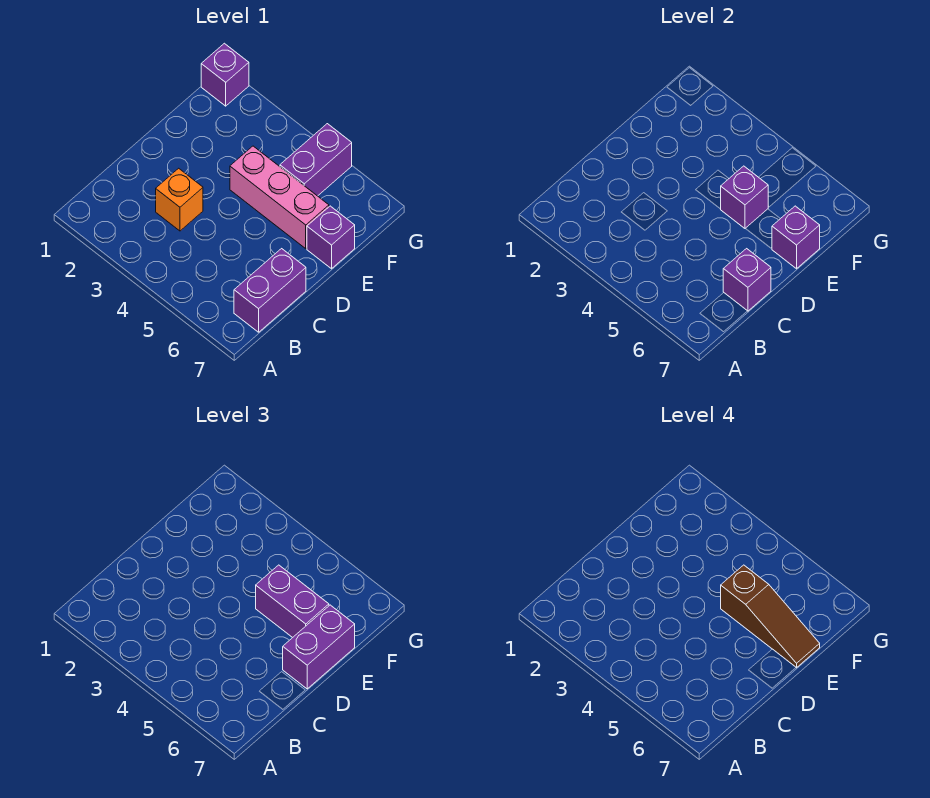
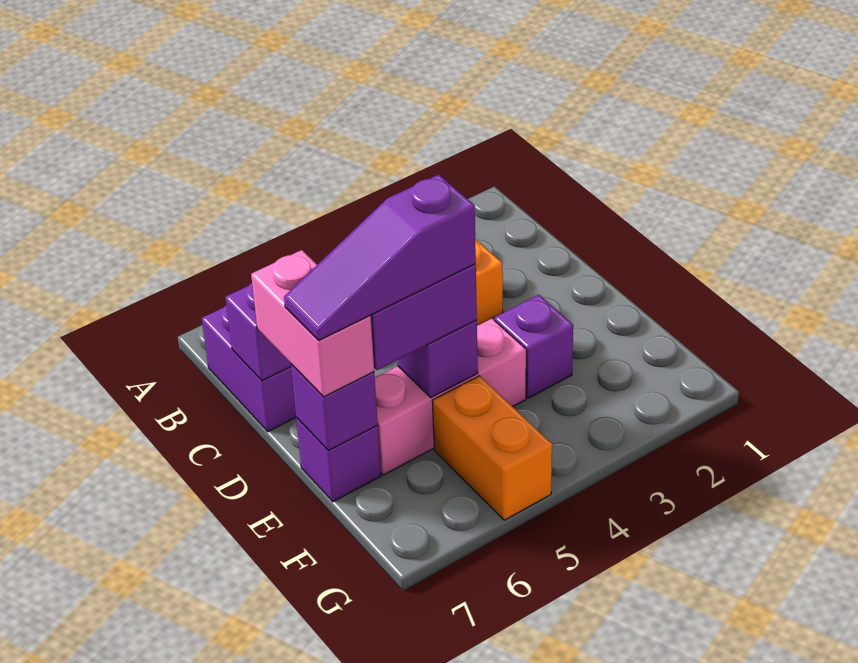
purple 1x2 brick [283,605,355,689] -> pink 1x2 brick [251,250,374,397]
brown 1x3 slope [721,565,820,668] -> purple 1x3 slope [284,174,476,341]
purple 1x2 brick [280,124,352,196] -> orange 1x2 brick [432,376,552,520]
purple 1x1 brick [201,43,249,106] -> purple 1x1 brick moved to [494,295,573,398]

